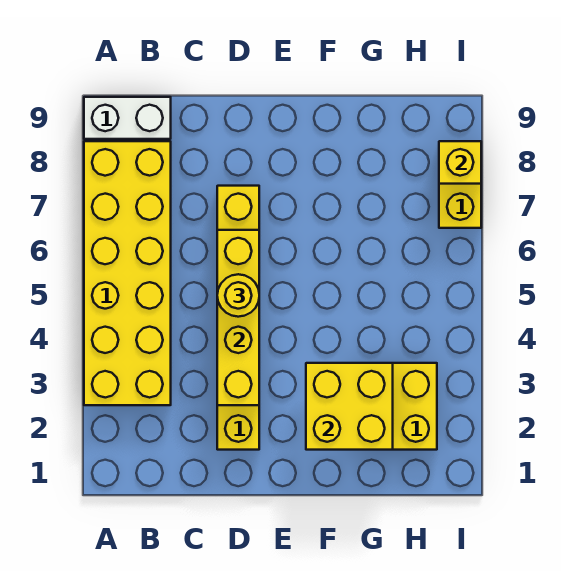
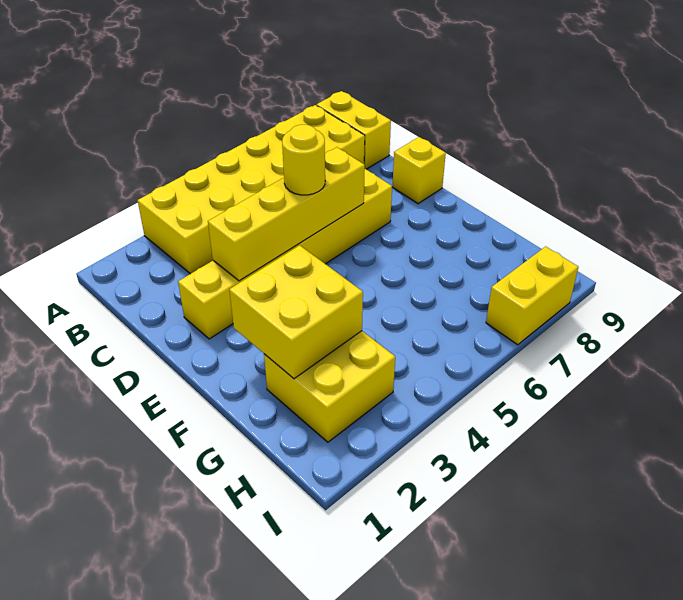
white 1x2 brick [84,97,171,139] -> yellow 1x2 brick [317,91,391,169]
yellow 1x1 brick [439,141,481,184] -> yellow 1x1 brick moved to [392,137,446,204]

